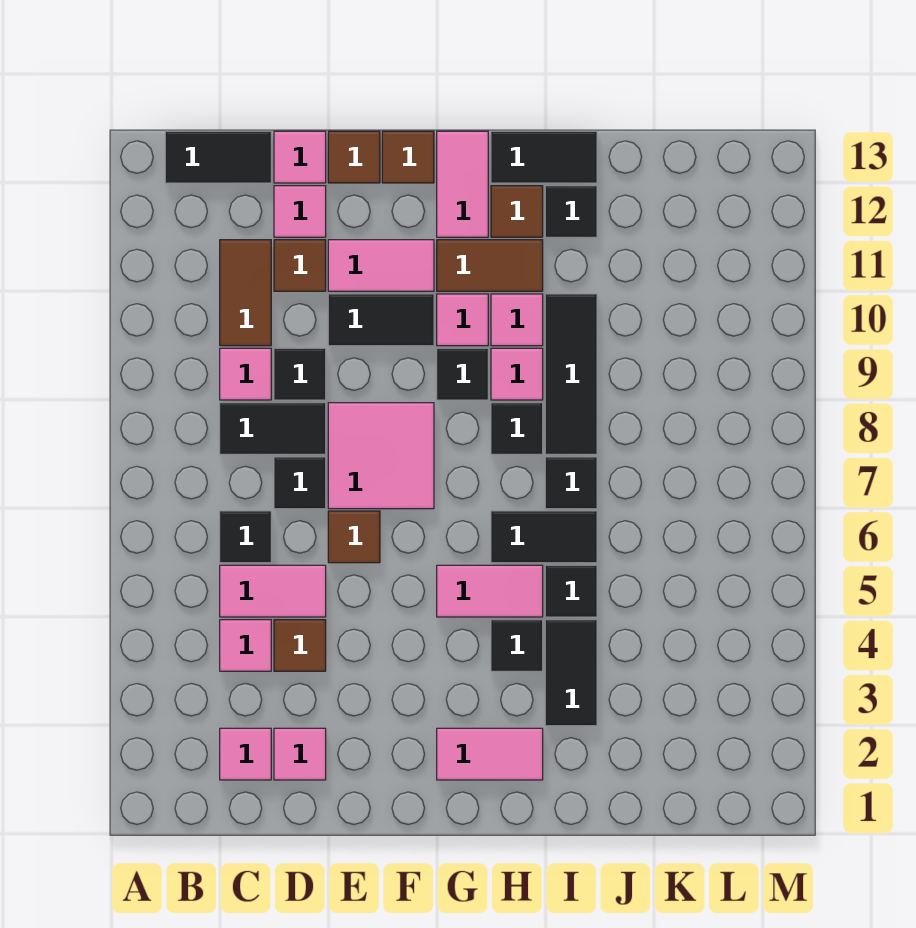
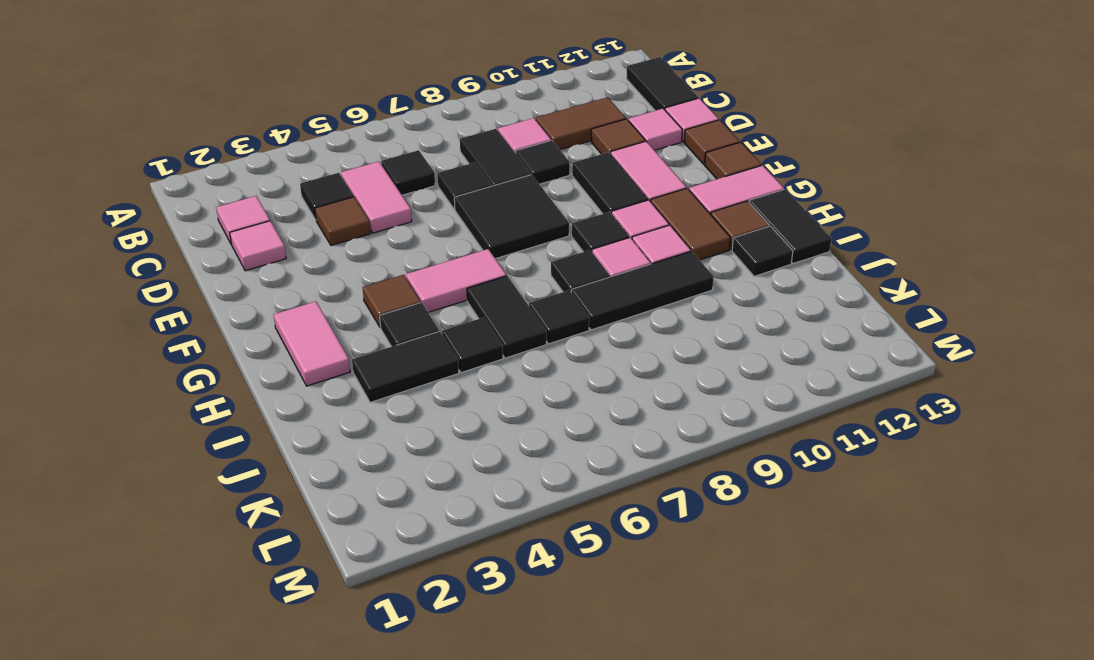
pink 1x1 tile [220,620,271,671] -> black 1x1 tile [300,173,354,220]
brown 1x1 tile [328,511,380,563] -> brown 1x1 tile moved to [363,275,421,327]
pink 2x2 tile [328,403,434,509] -> black 2x2 tile [454,175,569,259]
pink 1x2 tile [437,565,543,617] -> pink 1x2 tile turned to [406,249,506,312]

